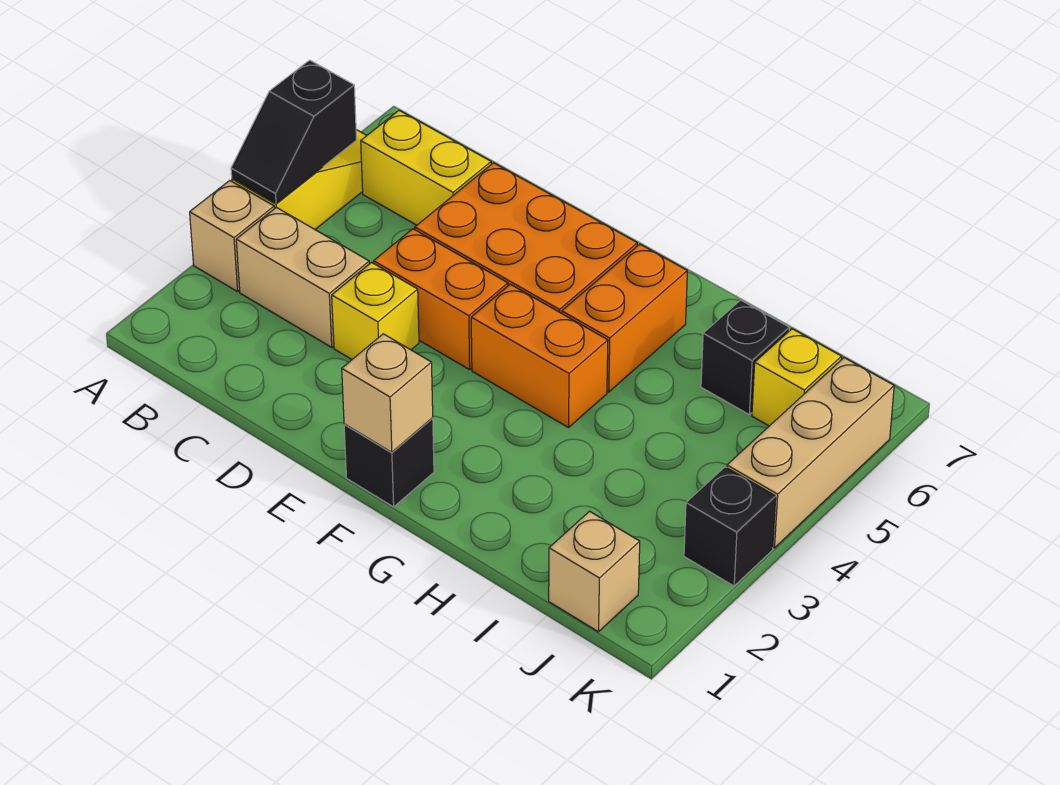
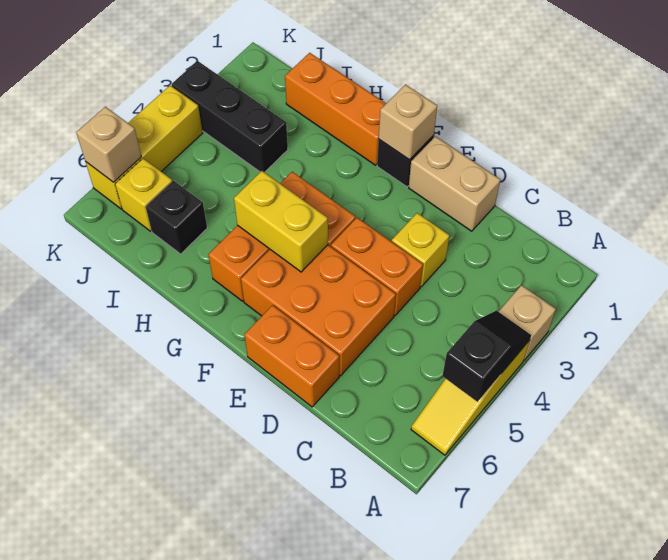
tan 1x2 brick [236,207,369,347] -> tan 1x2 brick moved to [409,136,500,231]
yellow 1x2 brick [361,110,491,225] -> yellow 1x2 brick moved to [234,171,328,272]
none -> orange 1x2 brick [244,305,339,407]
none -> orange 1x3 brick [285,53,386,165]
tan 1x1 brick [549,511,640,632] -> tan 1x1 brick moved to [76,107,141,182]
black 1x1 brick [684,467,776,586] -> black 1x3 brick [171,61,288,172]
tan 1x3 brick [727,358,894,548] -> yellow 1x3 brick [86,86,203,209]

